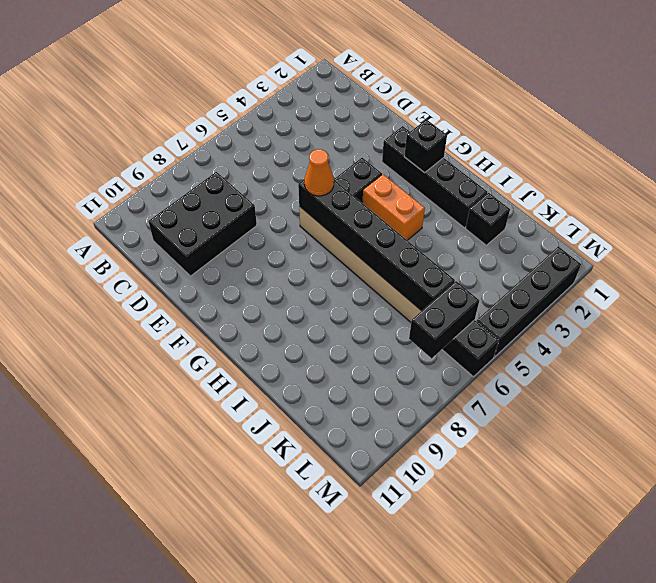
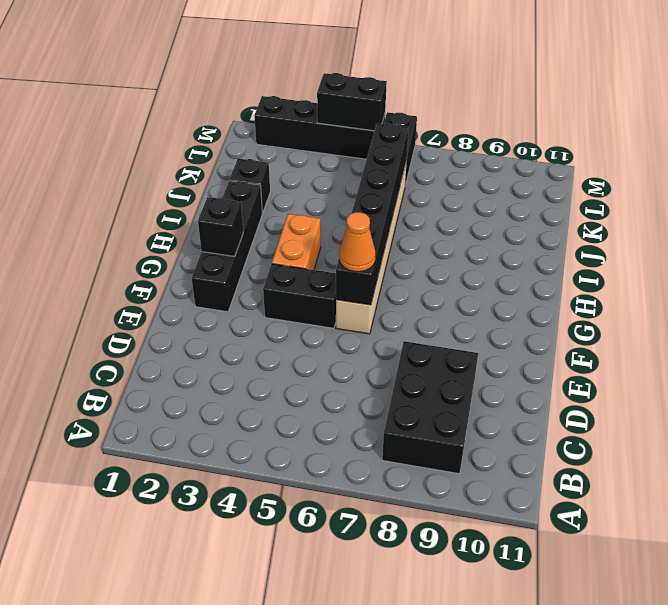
black 2x3 brick [148,172,257,276] -> black 2x3 brick turned to [382,341,478,474]
black 1x2 brick [409,281,479,358] -> black 1x2 brick moved to [317,73,387,131]

